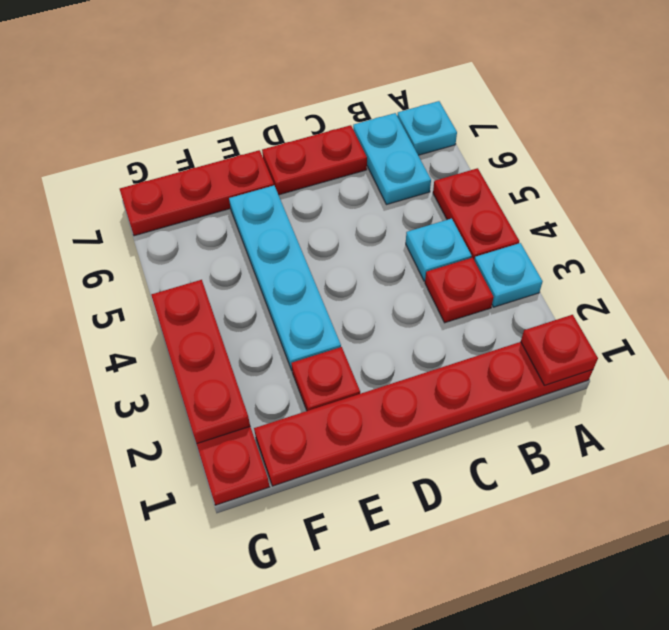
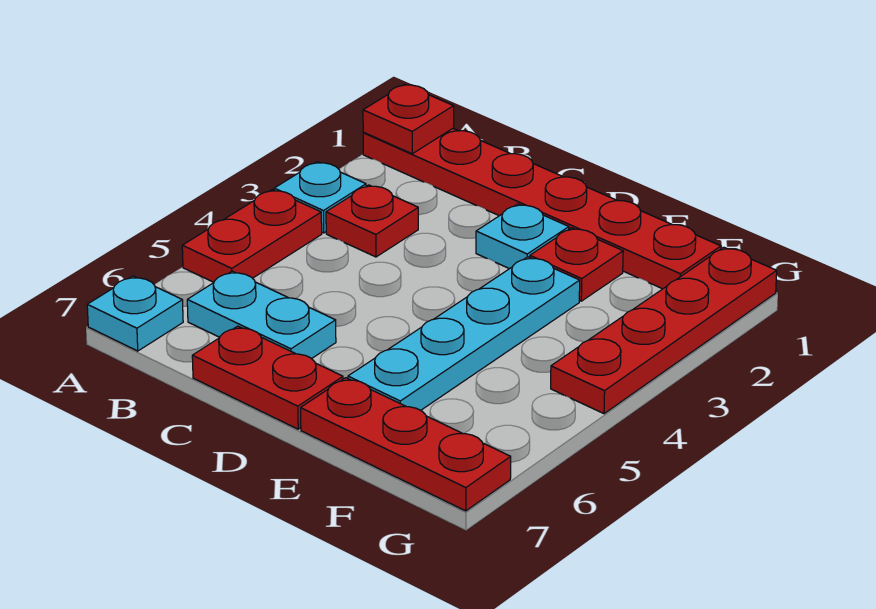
cyan 1x1 plate [406,218,471,281] -> cyan 1x1 plate moved to [476,204,569,269]
cyan 1x2 plate [353,113,431,205] -> cyan 1x2 plate turned to [187,271,336,359]
red 1x3 plate [151,280,250,444] -> none

